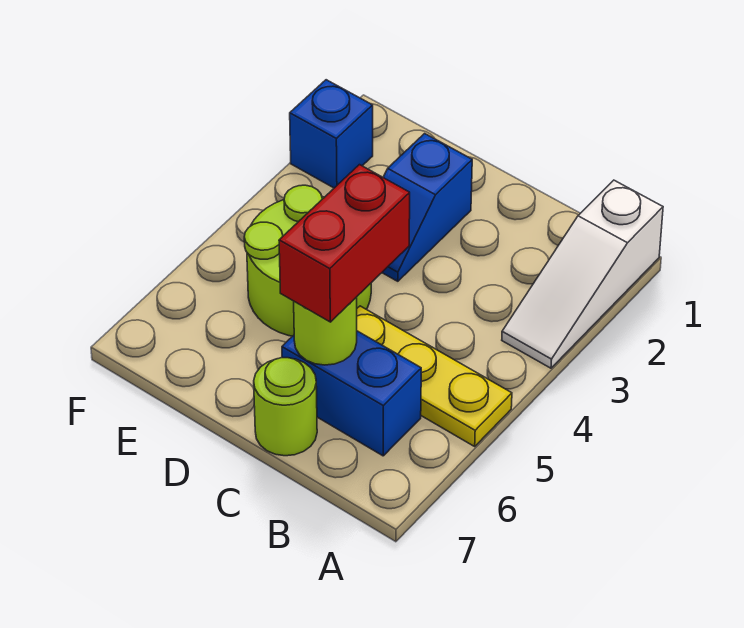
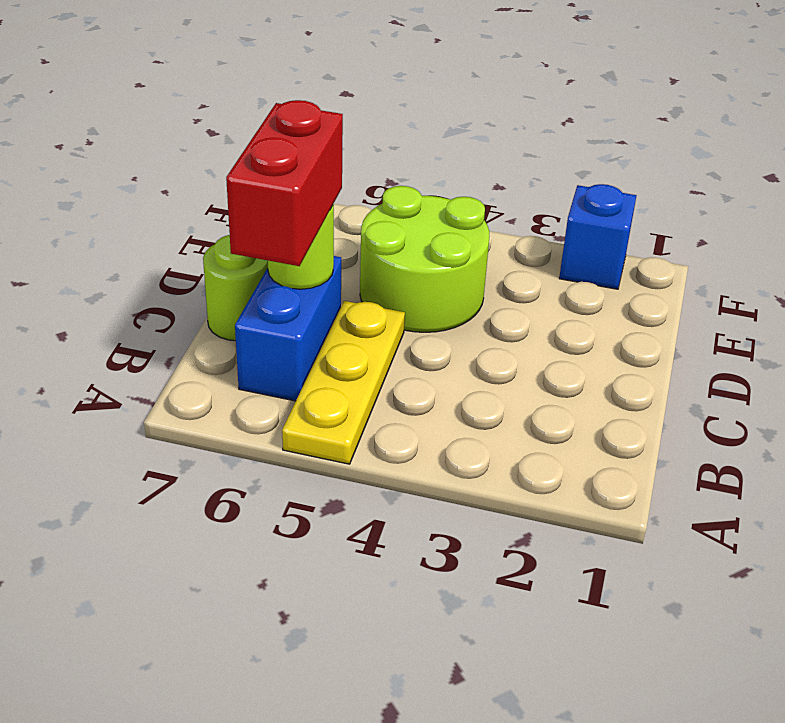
white 1x3 slope [502,180,663,368] -> none
red 1x2 brick [279,165,410,322] -> red 1x2 brick turned to [226,100,343,266]
blue 1x2 slope [382,133,472,281] -> none

